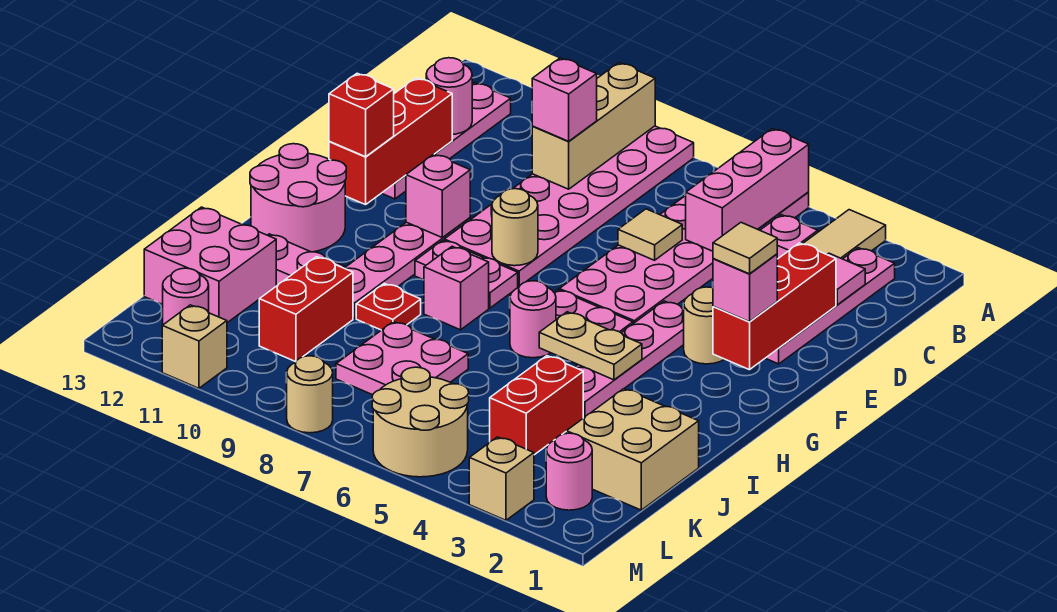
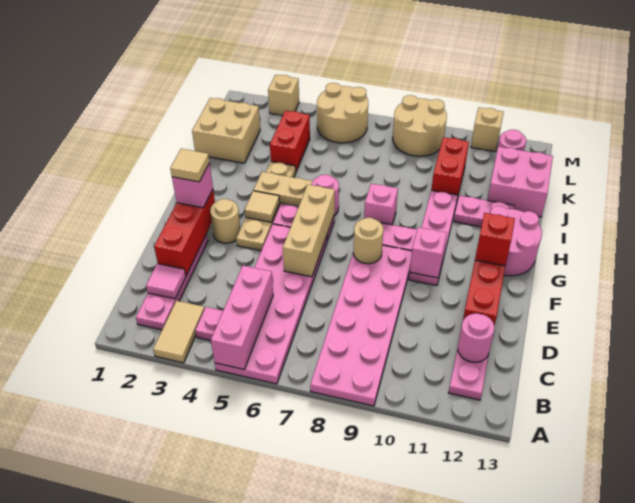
tan 1x3 brick [532,63,655,189] -> tan 1x3 brick moved to [283,185,335,277]
pink 1x1 brick [532,58,597,141] -> none
tan 1x1 tile [618,209,682,260] -> tan 1x1 tile moved to [245,191,279,222]
pink 1x4 plate [575,301,684,417] -> tan 1x4 plate [236,162,296,251]
red 1x1 plate [356,283,421,330] -> none
pink 2x2 plate [336,322,468,395] -> none
pink 1x1 round brick [546,433,592,510] -> none
tan 1x1 round brick [287,356,333,433] -> tan 2x2 round brick [393,95,447,156]

